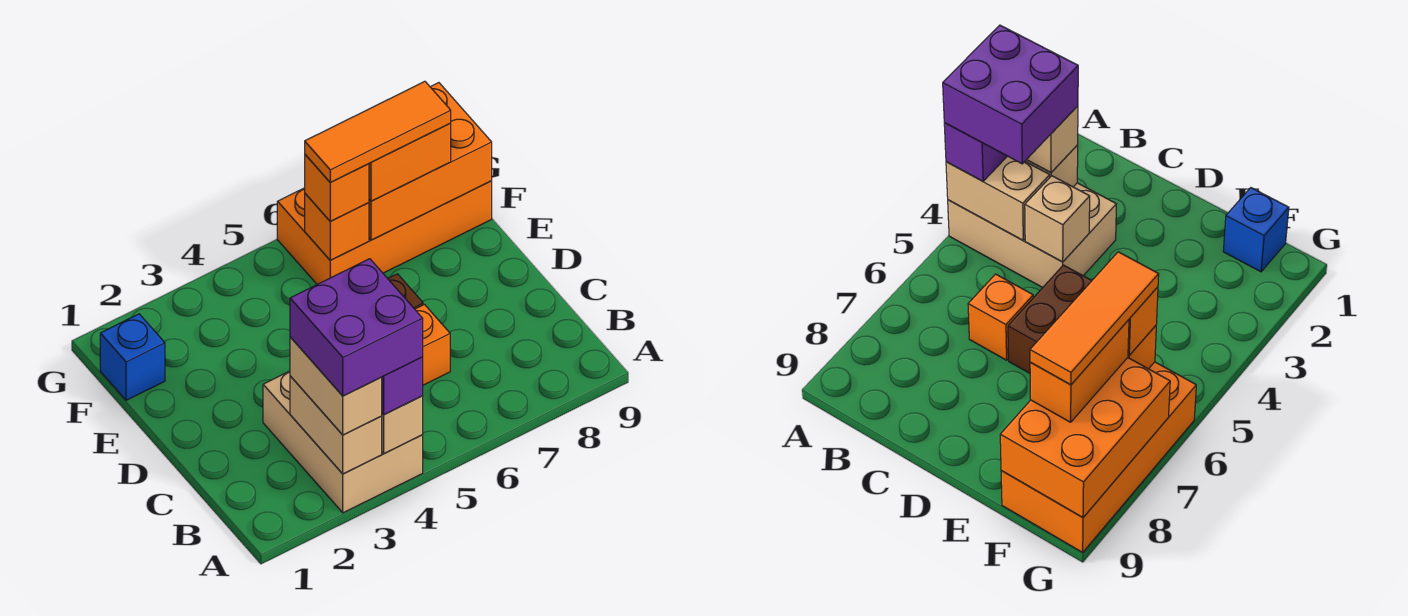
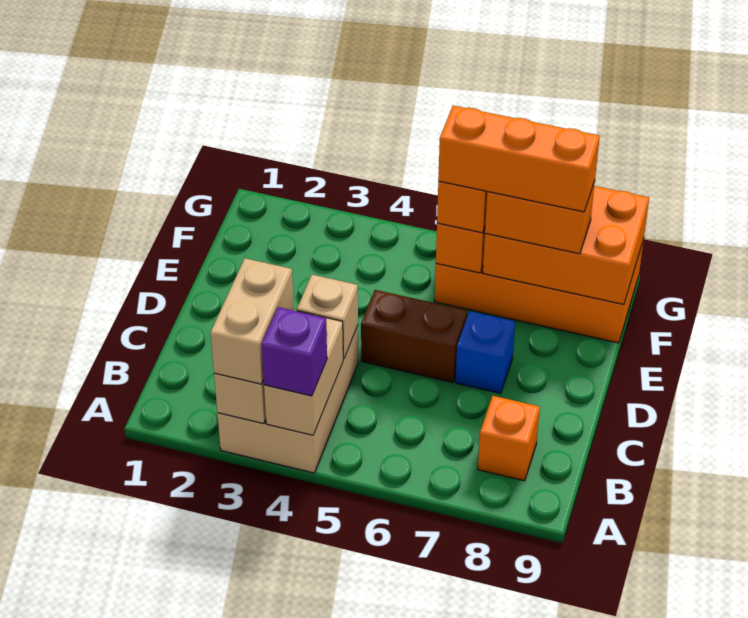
purple 2x2 brick [290,259,423,396] -> none
orange 1x1 brick [415,304,450,385] -> orange 1x1 brick moved to [478,396,540,481]
blue 1x1 brick [100,314,165,400] -> blue 1x1 brick moved to [456,311,515,393]
orange 1x3 tile [305,81,451,183] -> orange 1x3 brick [438,106,600,212]

